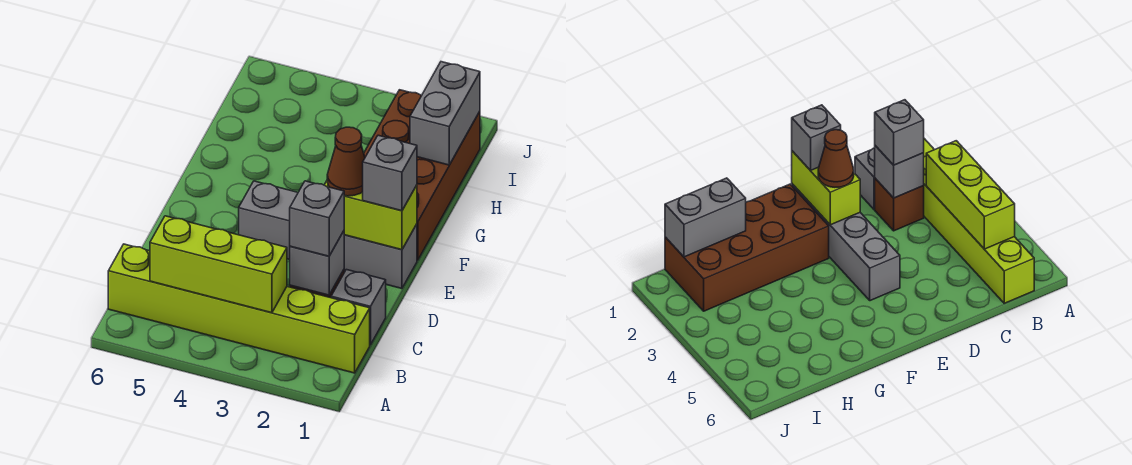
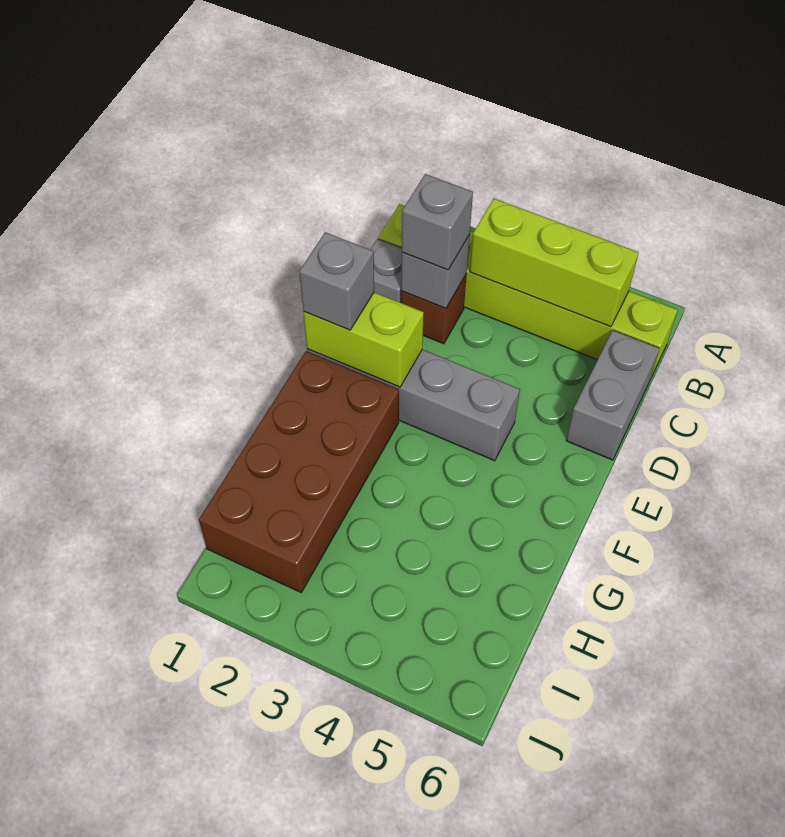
brown 1x1 cone [327,127,365,196] -> none
grey 1x2 brick [410,62,480,165] -> grey 1x2 brick moved to [566,330,660,460]

